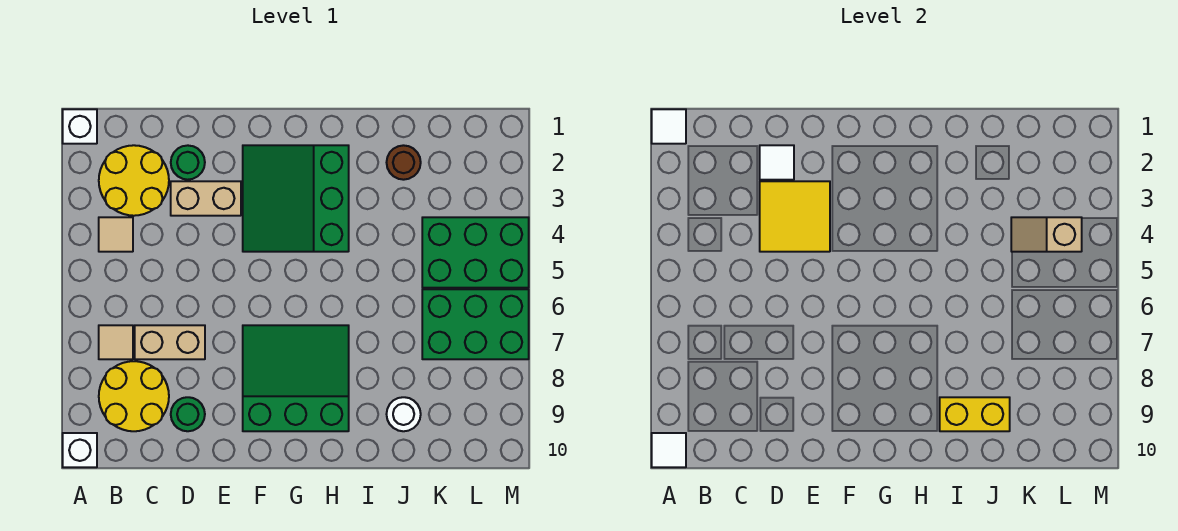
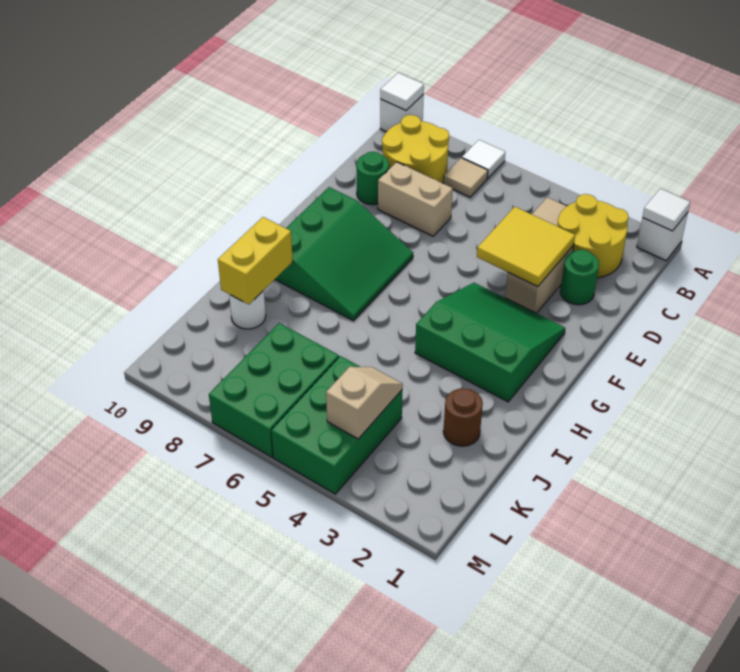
tan 1x2 brick [135,325,205,359] -> tan 1x2 brick turned to [378,162,453,236]
white 1x1 tile [760,145,794,180] -> white 1x1 tile moved to [462,140,505,178]

